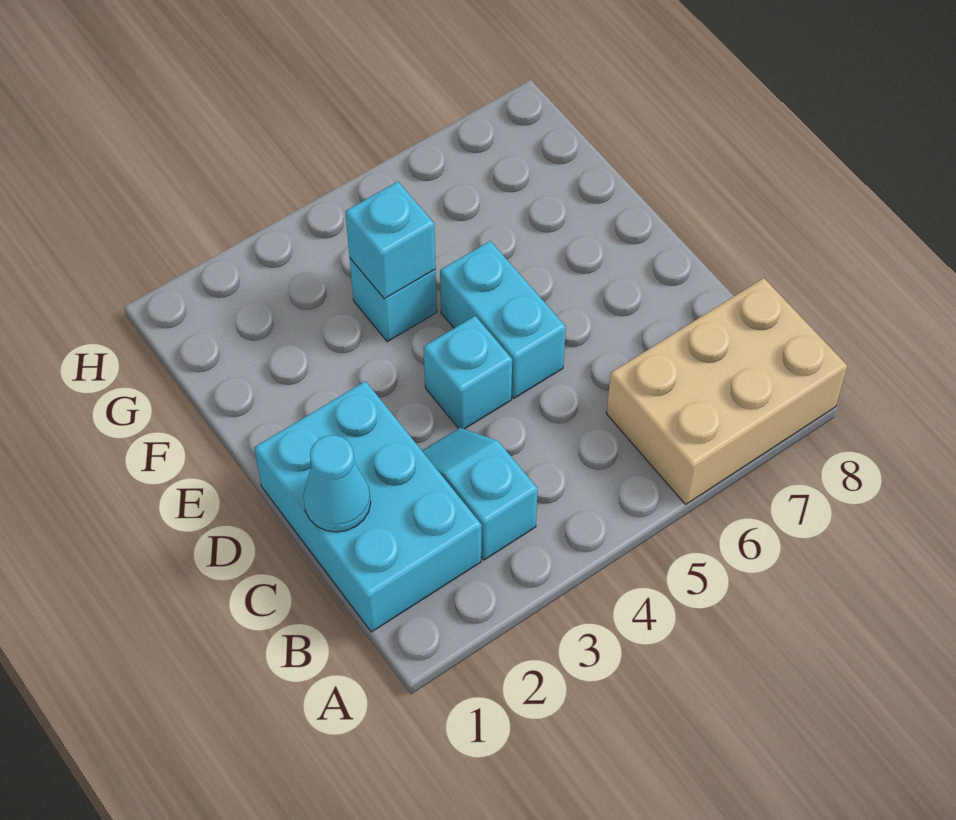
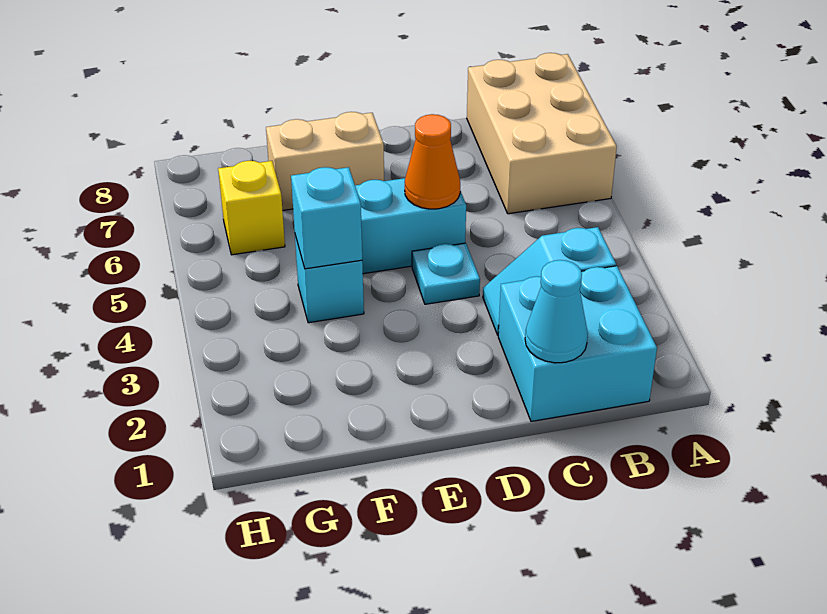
cyan 2x3 brick [254,381,481,632] -> cyan 2x2 brick [498,266,657,421]
cyan 1x1 brick [424,316,512,429] -> cyan 1x1 plate [412,243,480,304]
none -> orange 1x1 cone [405,114,460,209]
none -> tan 1x2 brick [266,112,384,210]
none -> yellow 1x1 brick [218,161,285,255]

